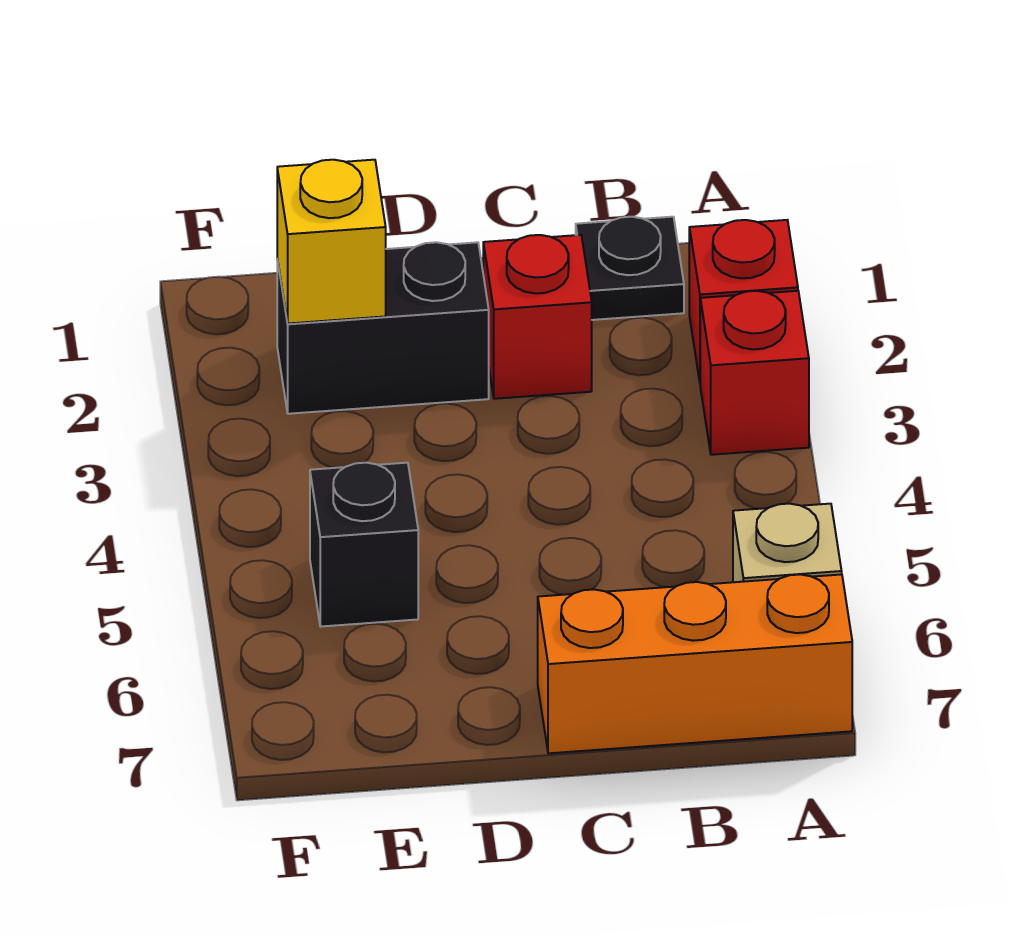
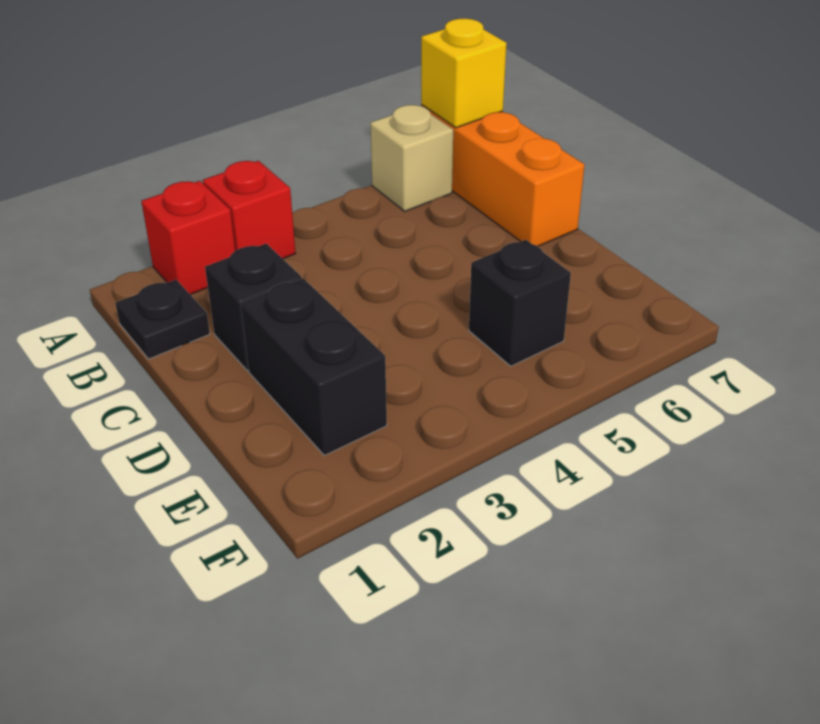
red 1x1 brick [483,235,592,399] -> black 1x1 brick [205,244,302,371]
yellow 1x1 brick [277,160,386,323] -> yellow 1x1 brick moved to [421,19,507,128]

